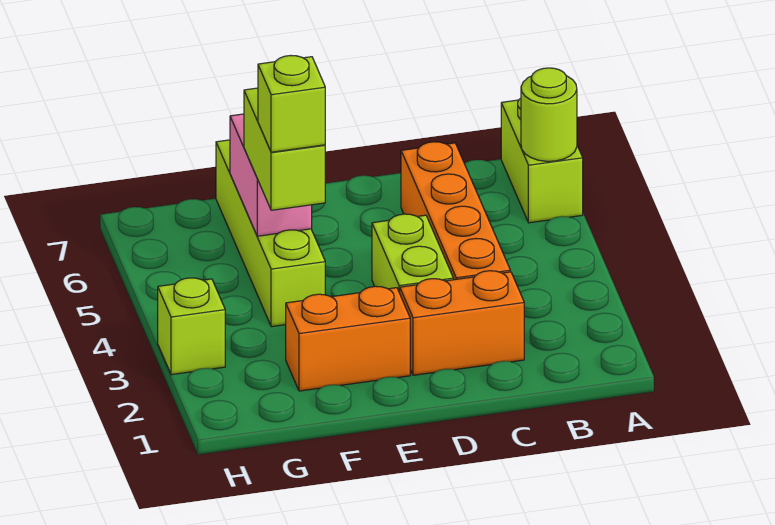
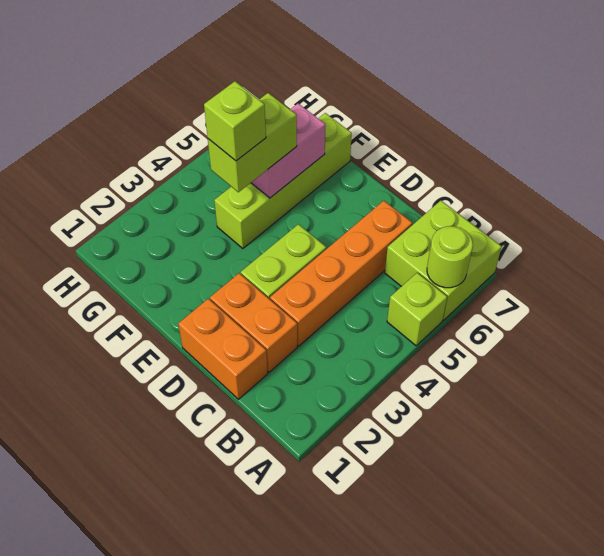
lime 1x2 brick [501,98,583,223] -> lime 2x2 brick [385,201,502,320]
orange 1x2 brick [286,286,410,391] -> orange 1x2 brick moved to [178,299,268,399]
lime 1x1 brick [158,278,225,375] -> lime 1x1 brick moved to [387,273,447,346]

